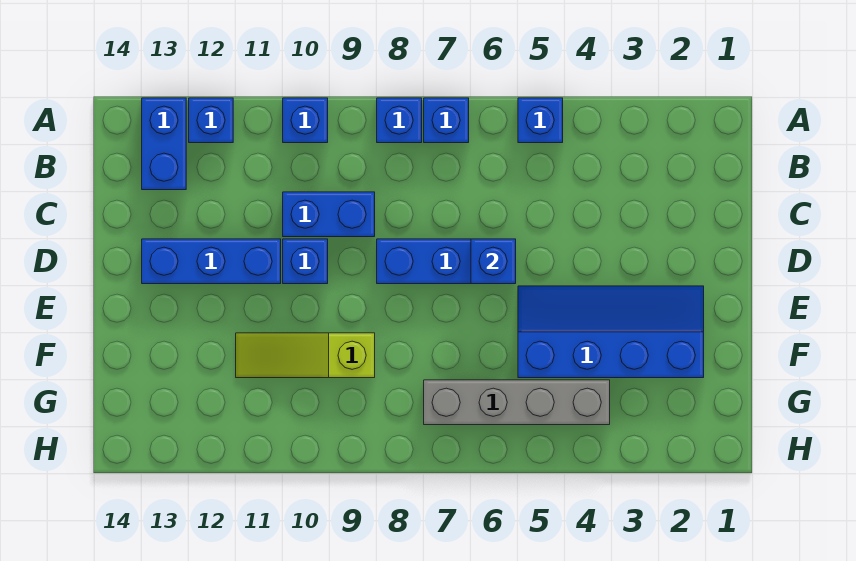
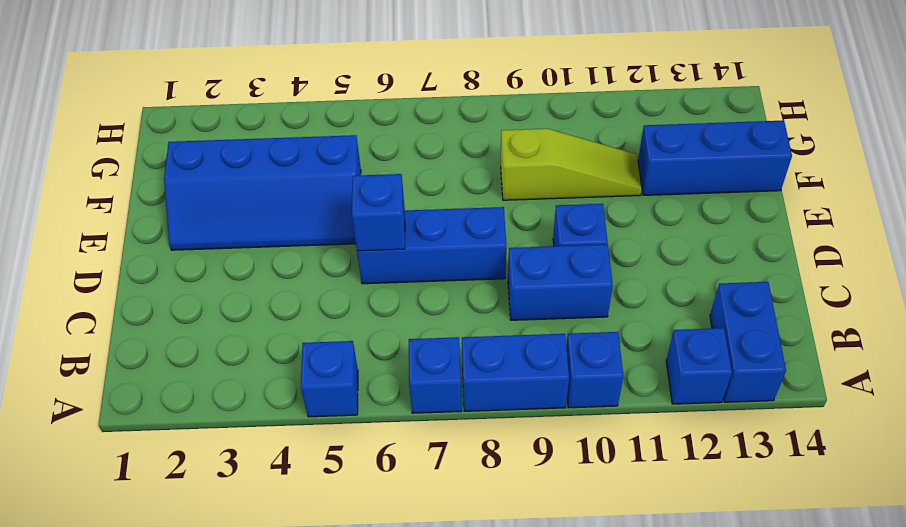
blue 1x1 brick [377,98,422,143] -> blue 1x2 brick [462,334,569,411]
blue 1x3 brick [142,239,281,284] -> blue 1x3 brick moved to [638,121,792,195]
grey 1x4 brick [424,380,610,425] -> none

